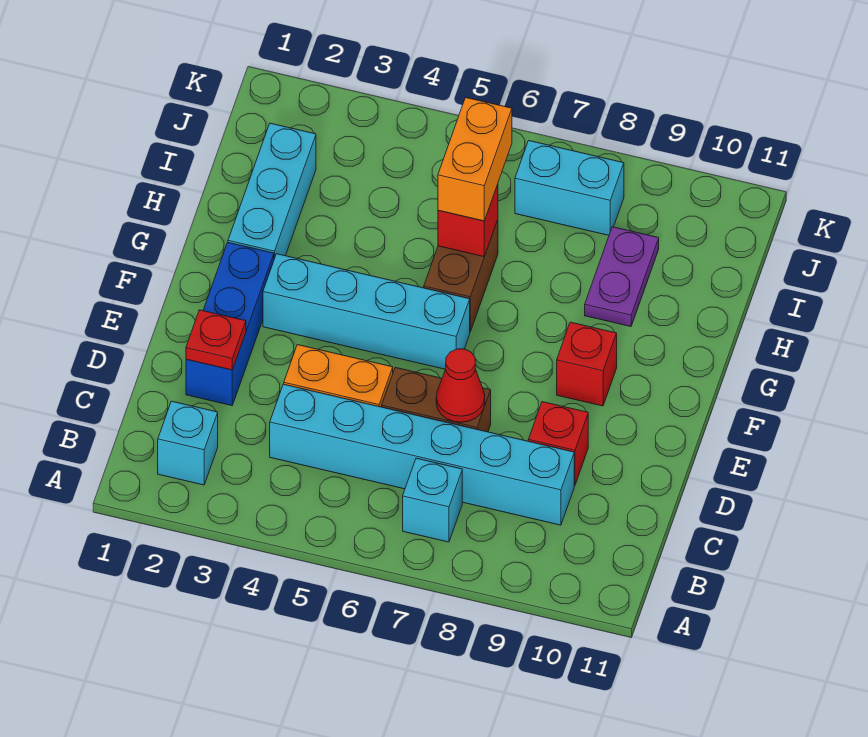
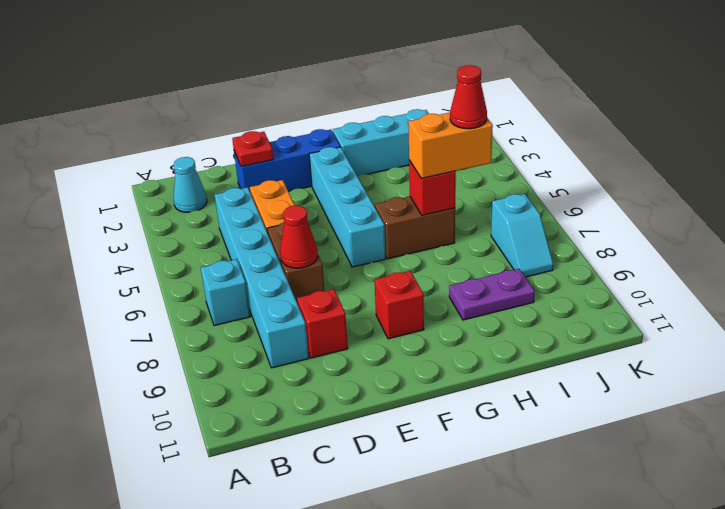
cyan 1x1 brick [158,401,218,485] -> cyan 1x1 cone [174,157,207,212]
none -> red 1x1 cone [450,65,487,129]
cyan 1x2 brick [515,141,624,235] -> cyan 1x2 slope [491,194,553,277]

